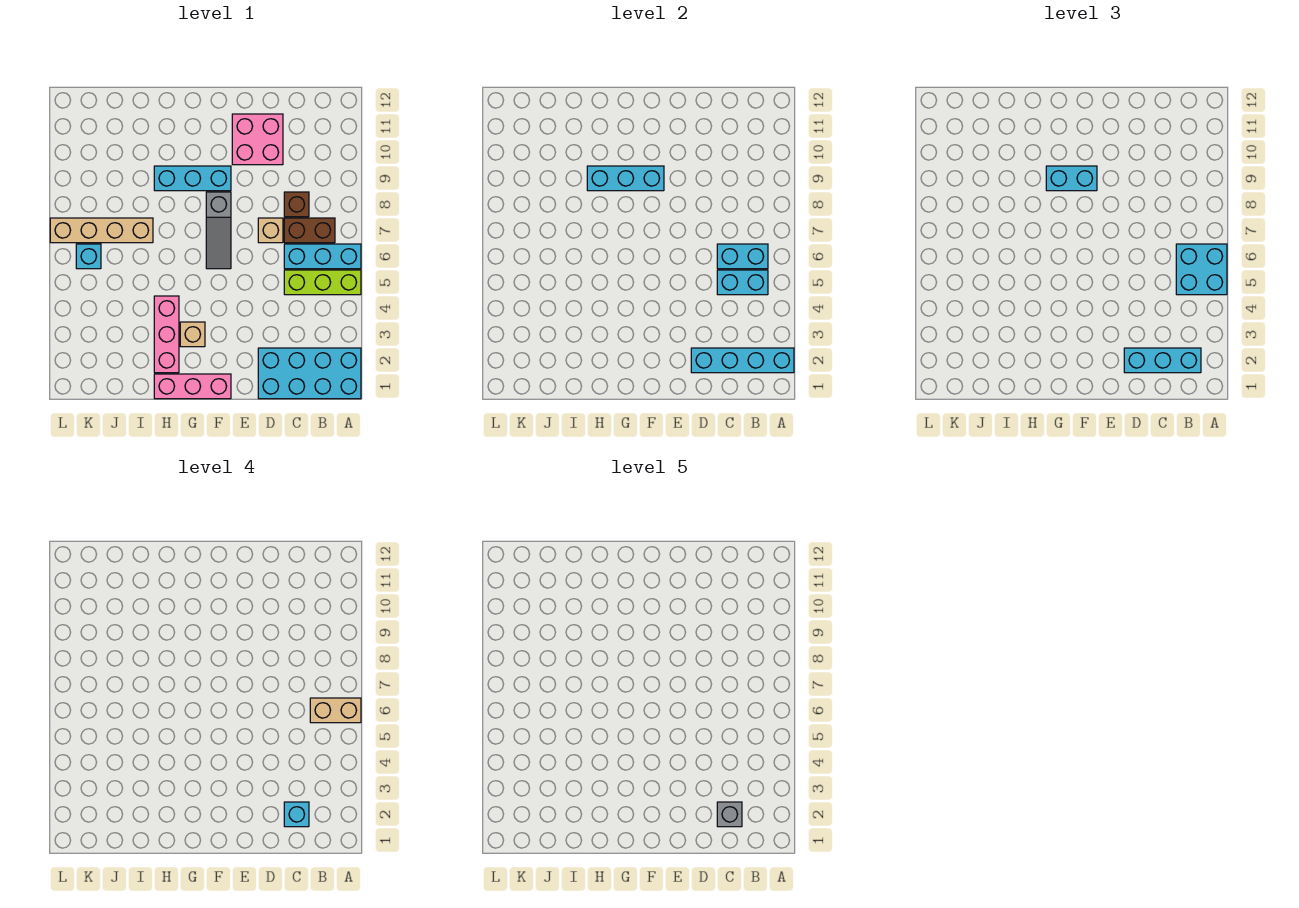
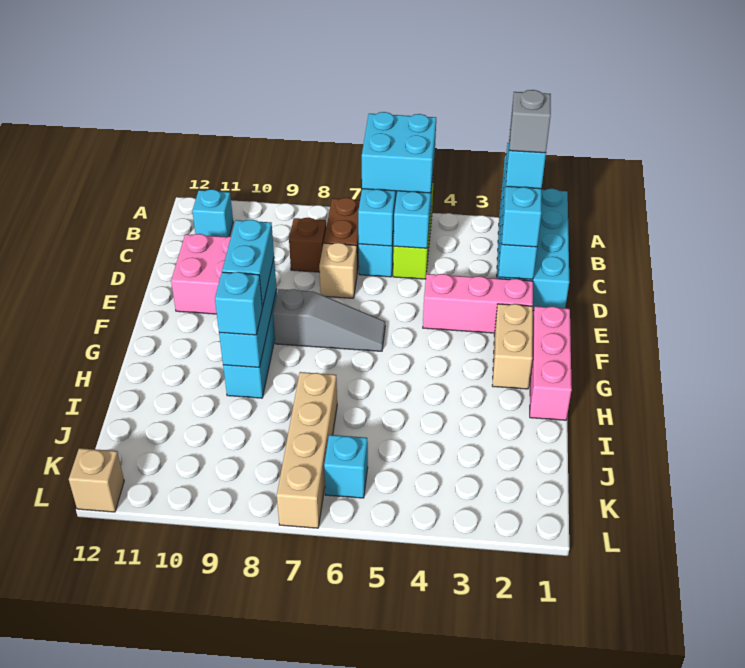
tan 1x2 brick [310,698,361,723] -> tan 1x2 brick moved to [492,304,533,389]
none -> cyan 1x1 brick [192,189,233,237]
tan 1x1 brick [180,322,205,347] -> tan 1x1 brick moved to [69,448,124,512]
pink 1x3 brick [154,296,179,373] -> pink 1x3 brick moved to [423,274,533,333]
none -> cyan 1x1 brick [215,272,262,335]

